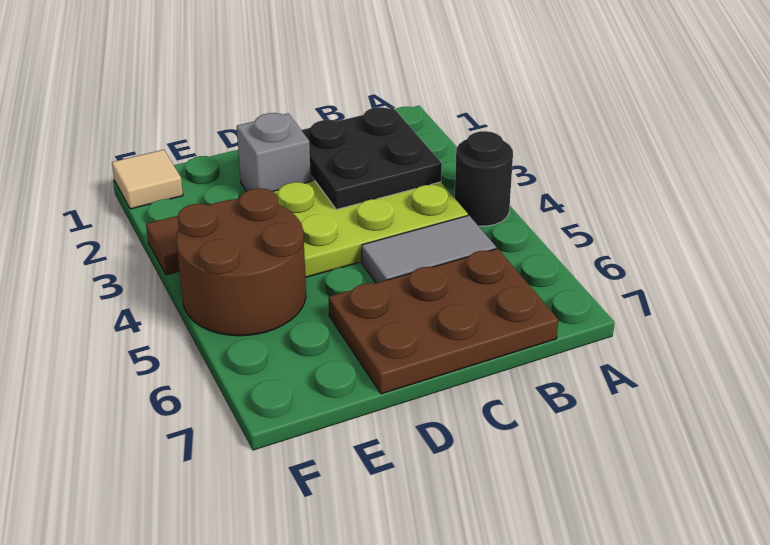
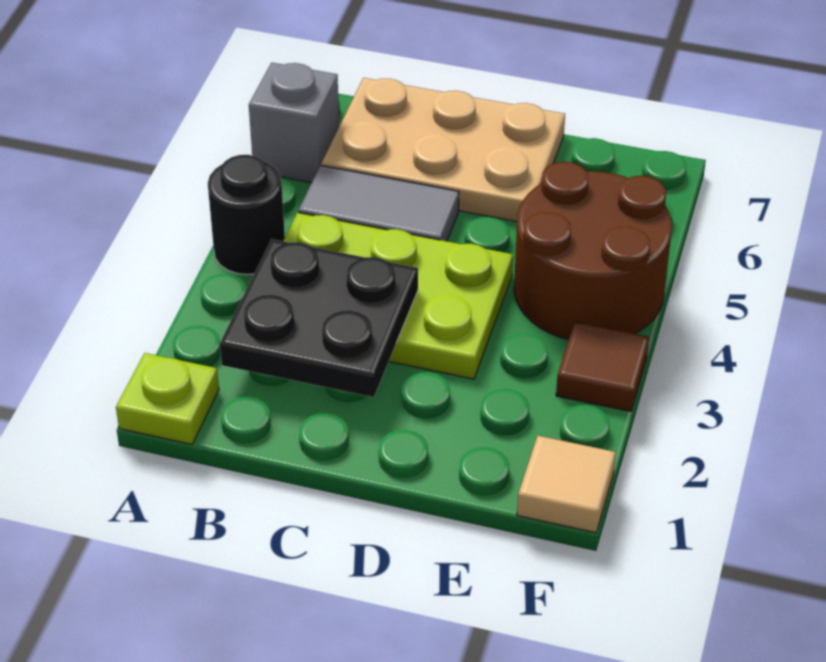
none -> lime 1x1 plate [116,353,219,444]
brown 2x3 plate [329,249,558,394] -> tan 2x3 plate [321,78,565,222]
grey 1x1 brick [237,113,311,191] -> grey 1x1 brick moved to [249,63,339,183]

